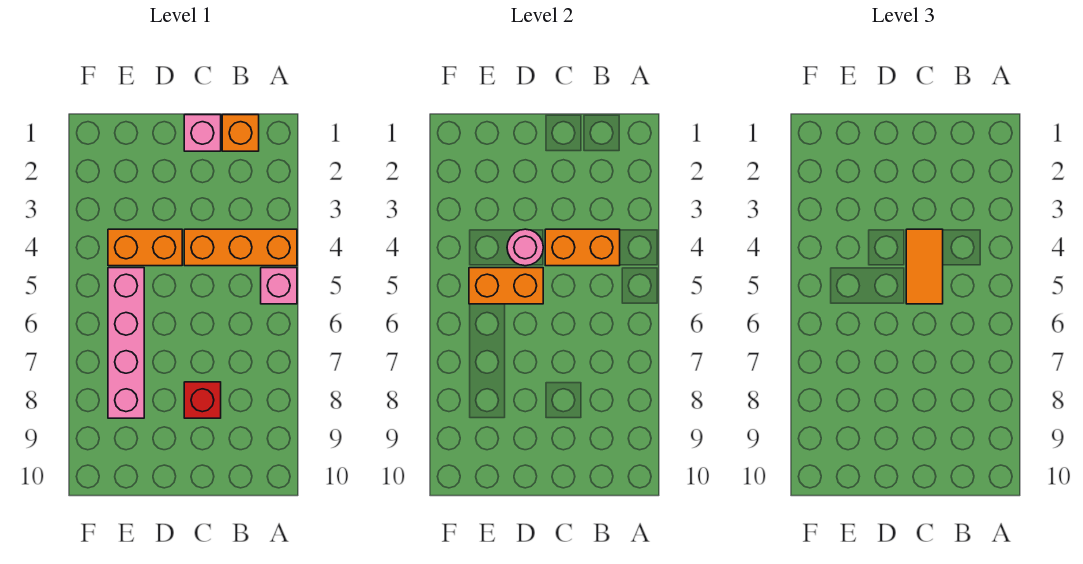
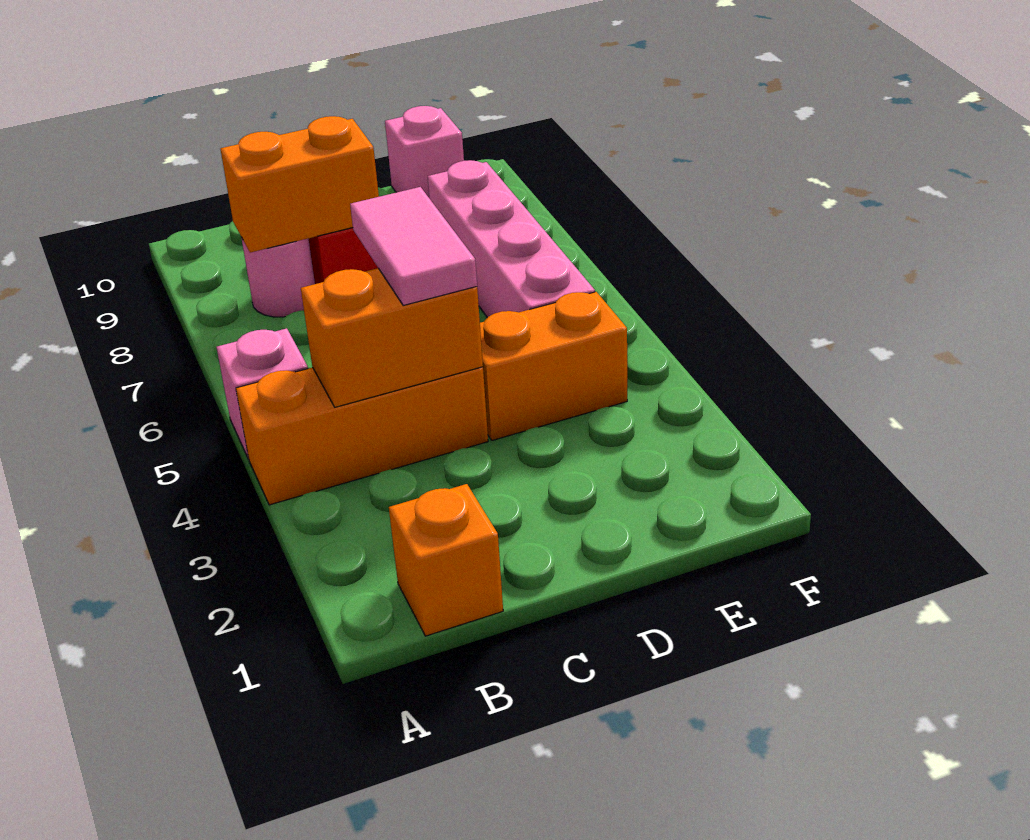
pink 1x1 brick [184,115,221,151] -> pink 1x1 brick moved to [385,106,464,197]
orange 1x2 tile [906,229,943,304] -> pink 1x2 tile [350,187,477,306]
pink 1x1 round brick [507,229,543,266] -> pink 1x1 round brick moved to [241,237,315,317]
orange 1x2 brick [469,268,543,304] -> orange 1x2 brick moved to [221,116,379,253]

